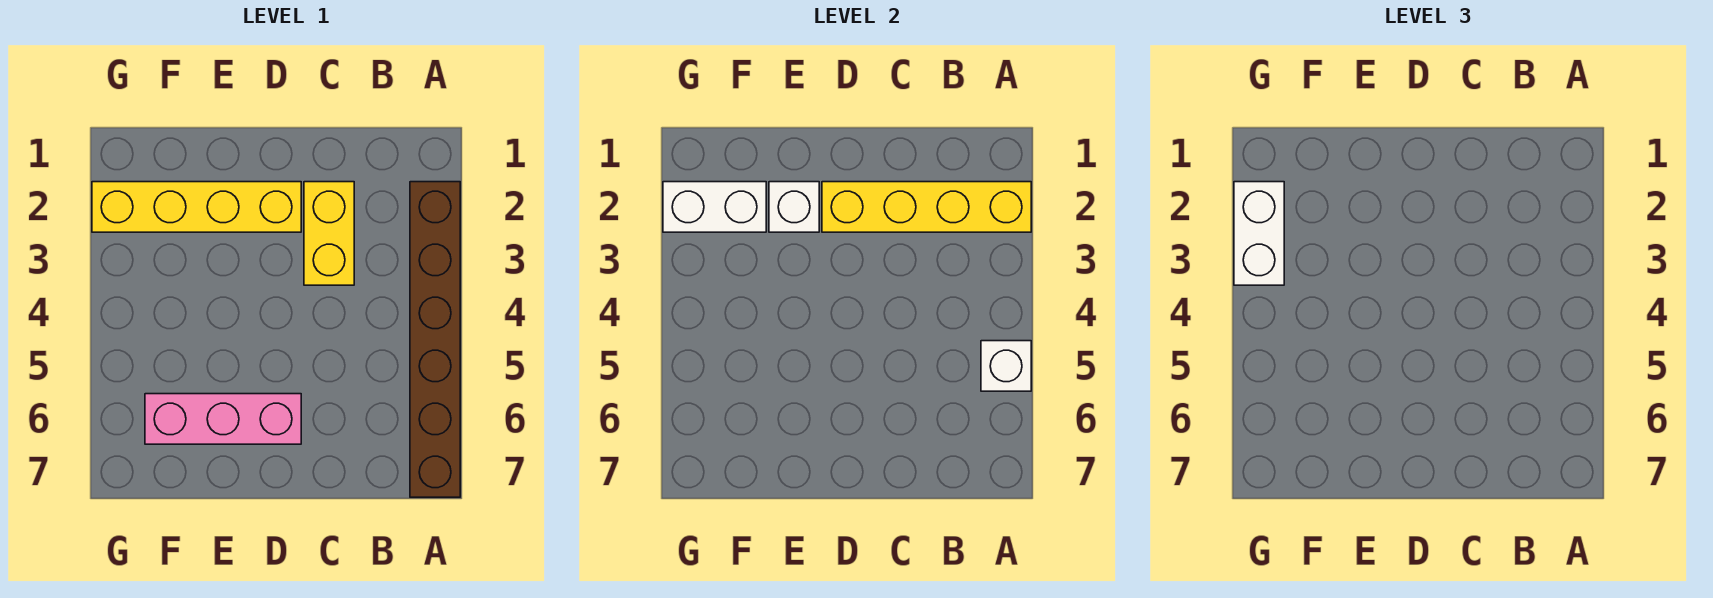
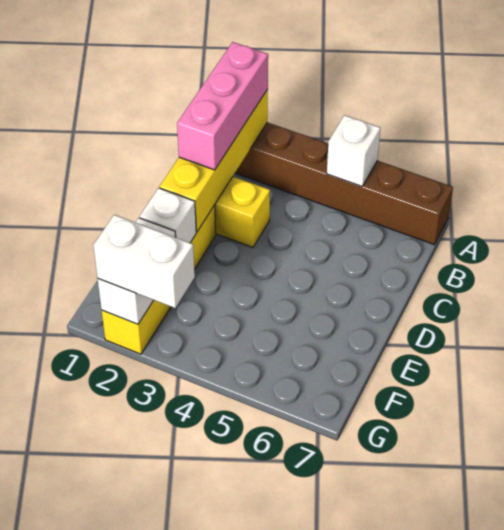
pink 1x3 brick [145,394,301,444] -> pink 1x3 brick moved to [177,42,268,170]

